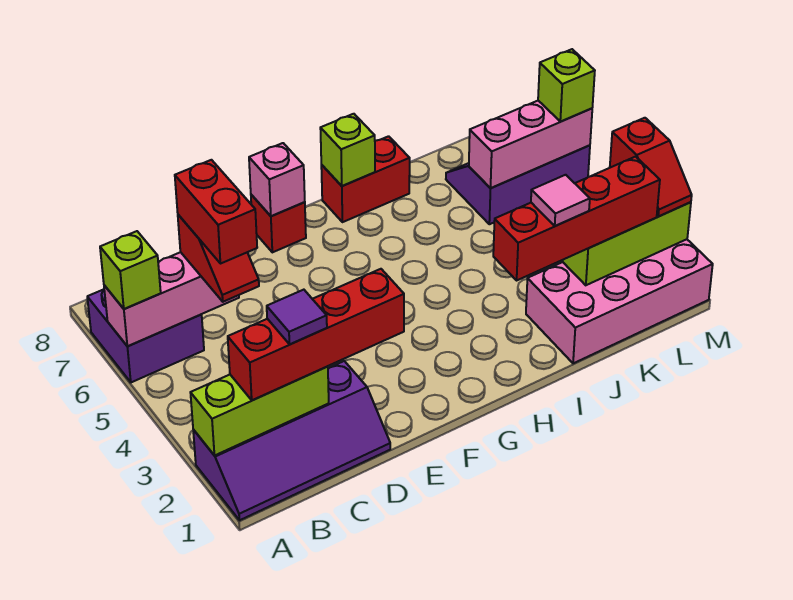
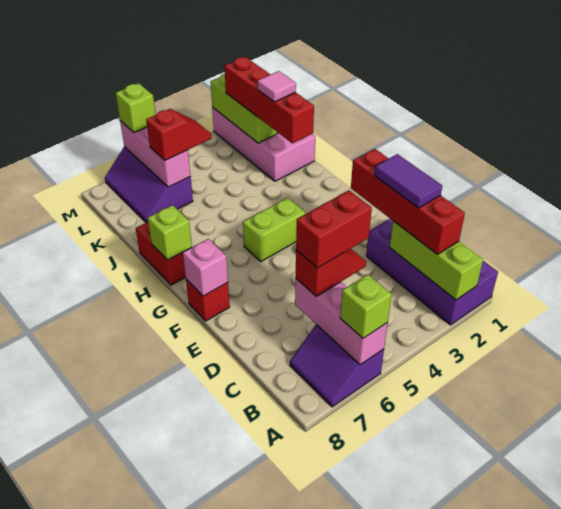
purple 2x4 slope [193,361,390,520] -> purple 2x4 brick [366,219,498,325]
purple 2x2 brick [87,289,204,382] -> purple 2x2 slope [290,325,384,407]
purple 1x1 tile [267,290,327,344] -> purple 1x2 tile [374,154,442,208]
none -> lime 1x2 brick [243,198,305,261]
red 1x2 slope [610,118,692,217] -> red 1x2 slope moved to [146,109,211,160]

